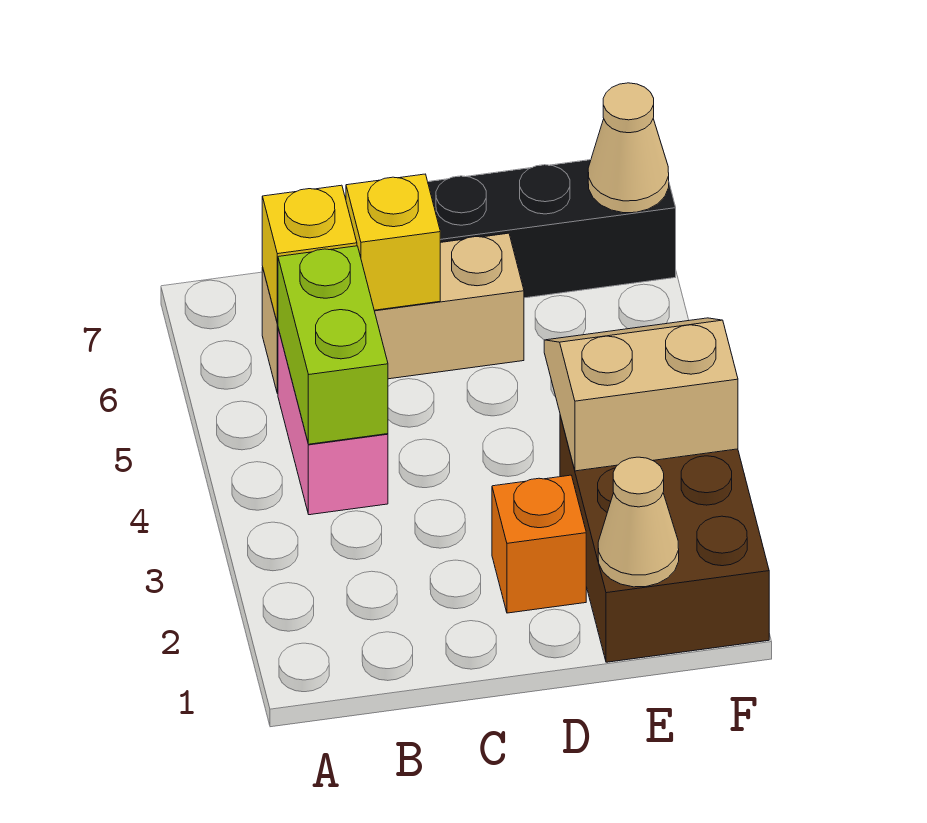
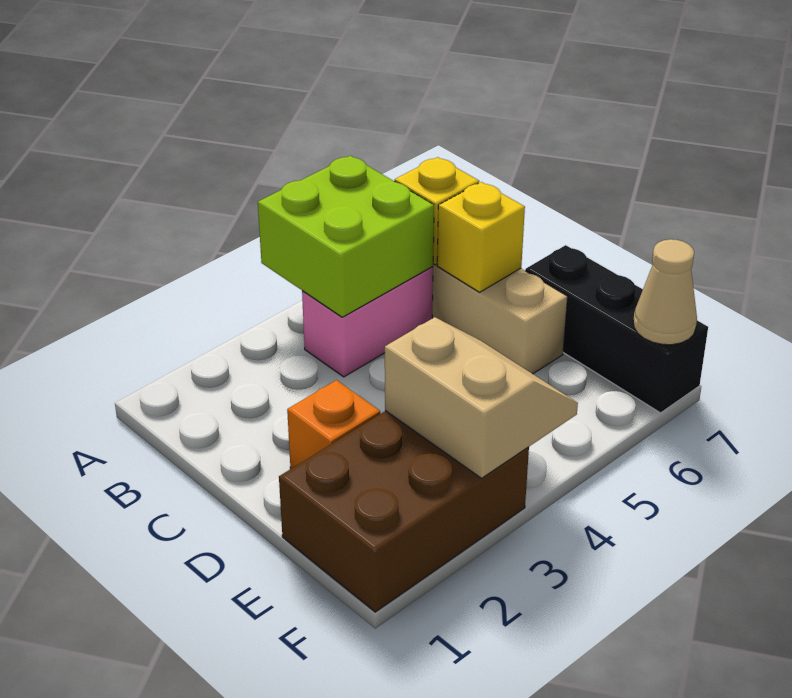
lime 1x2 brick [278,246,388,444] -> lime 2x2 brick [258,156,434,317]
tan 1x1 cone [598,457,679,587] -> none

